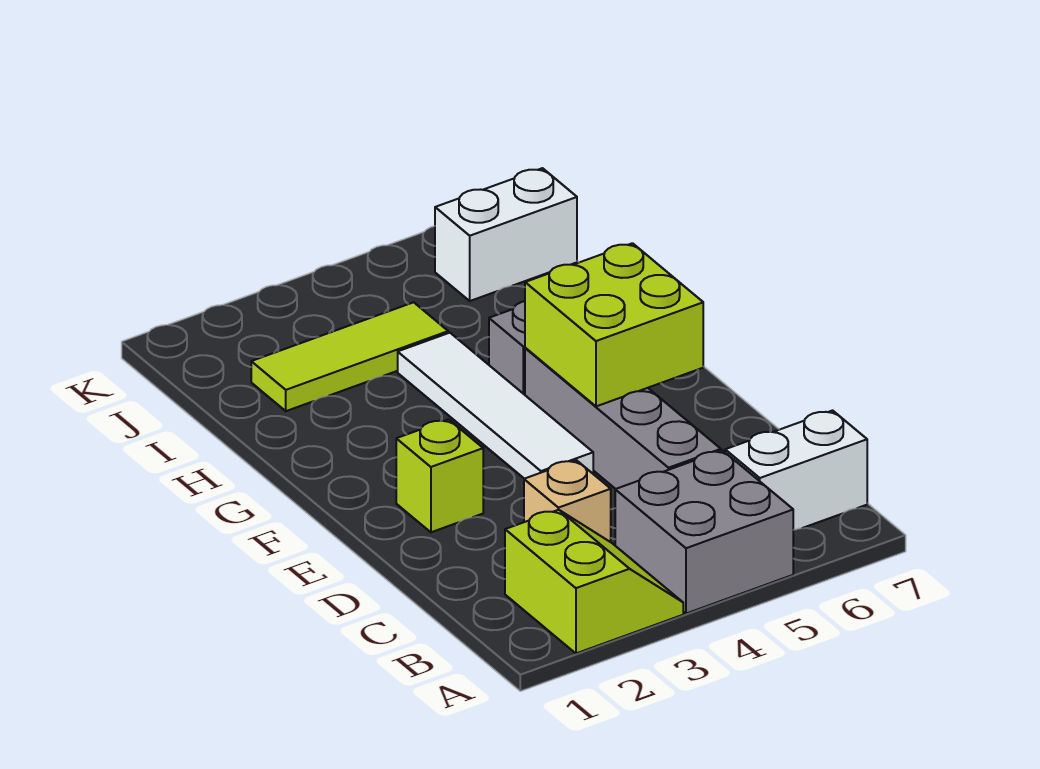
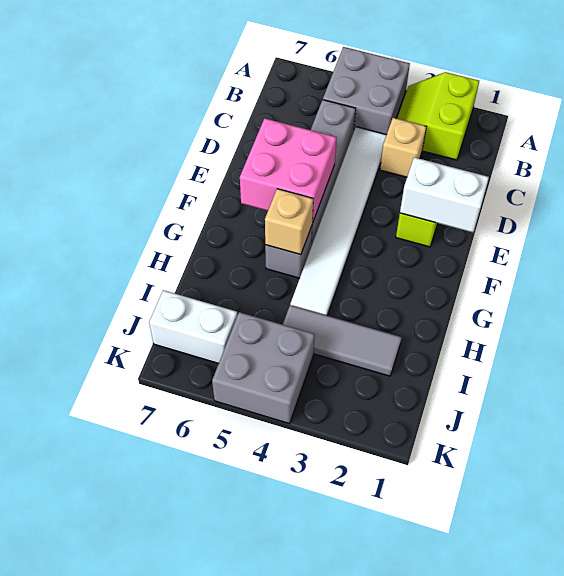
white 1x2 brick [725,411,867,530] -> white 1x2 brick moved to [400,157,489,232]
white 1x4 tile [398,333,593,479] -> white 1x6 tile [290,127,386,316]
lime 2x2 brick [525,243,703,406] -> pink 2x2 brick [240,118,337,223]
none -> tan 1x1 brick [265,189,313,255]
lime 1x3 tile [251,302,448,411] -> grey 1x3 tile [283,305,402,376]
none -> grey 2x2 brick [212,312,315,424]

